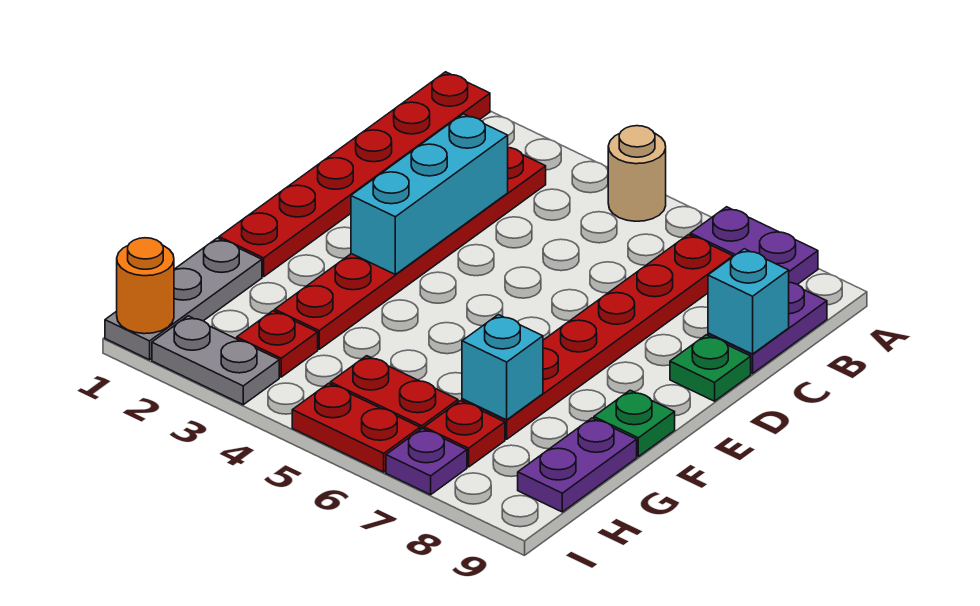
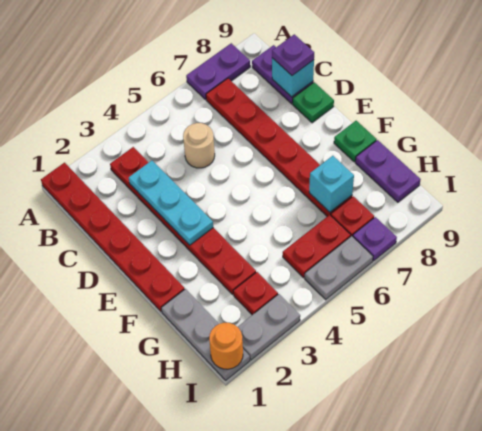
tan 1x1 round brick [608,126,666,221] -> tan 1x1 round brick moved to [183,123,215,168]
cyan 1x3 brick [351,114,508,274] -> cyan 1x3 plate [129,161,213,245]
none -> purple 1x1 plate [272,34,314,75]
red 1x2 plate [292,383,420,472] -> grey 1x2 plate [305,236,373,300]

